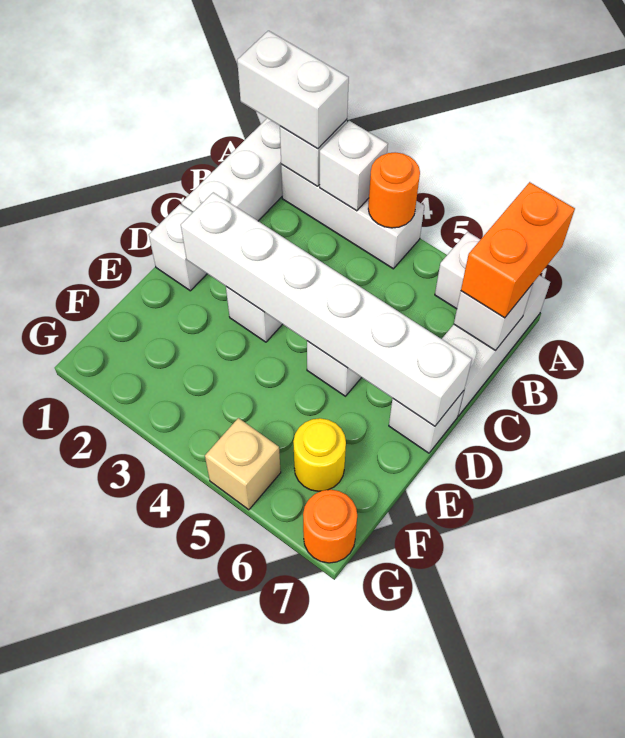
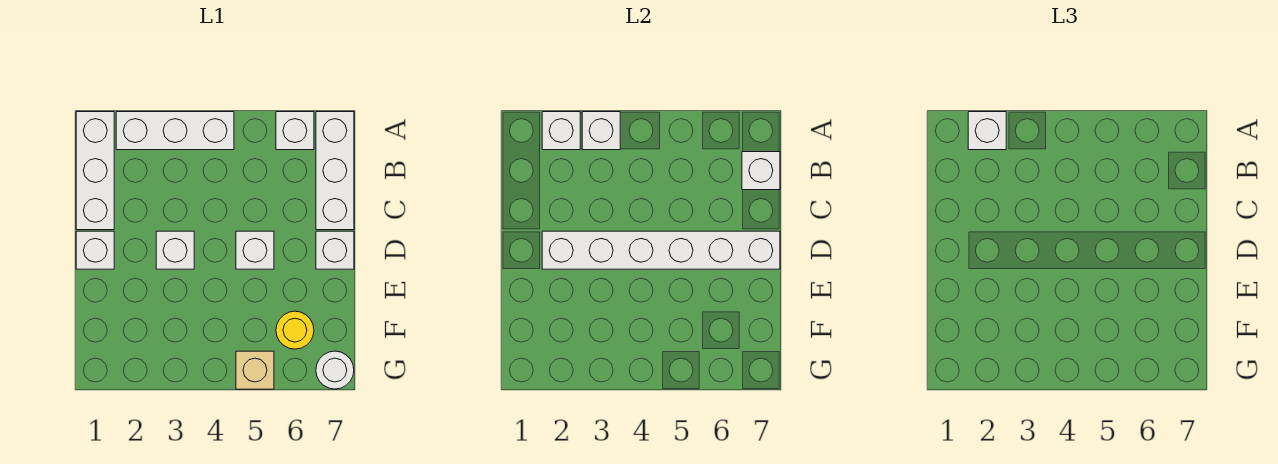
white 1x2 brick [237,31,349,149] -> white 1x1 brick [968,112,1006,150]
orange 1x1 round brick [368,153,420,228] -> none
orange 1x2 brick [461,182,575,318] -> none
orange 1x1 round brick [303,490,357,563] -> white 1x1 round brick [316,351,354,389]

